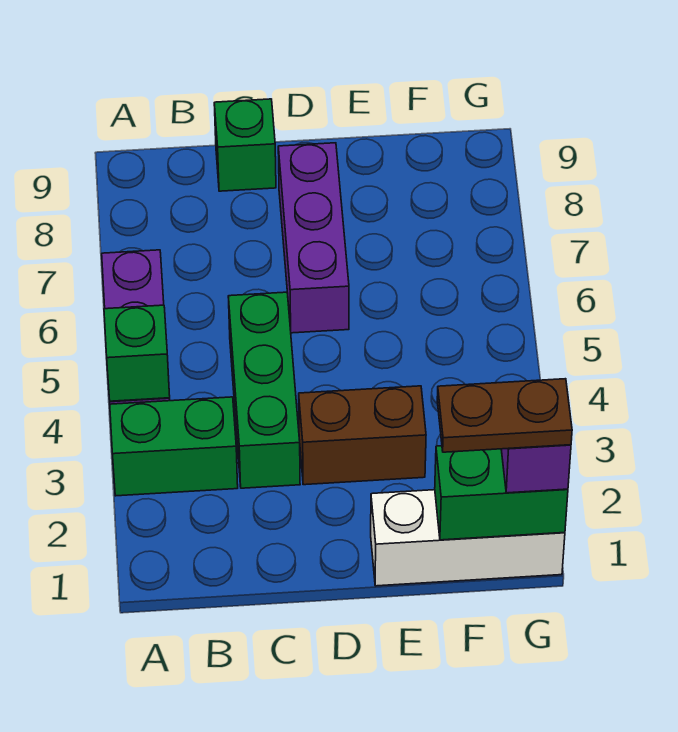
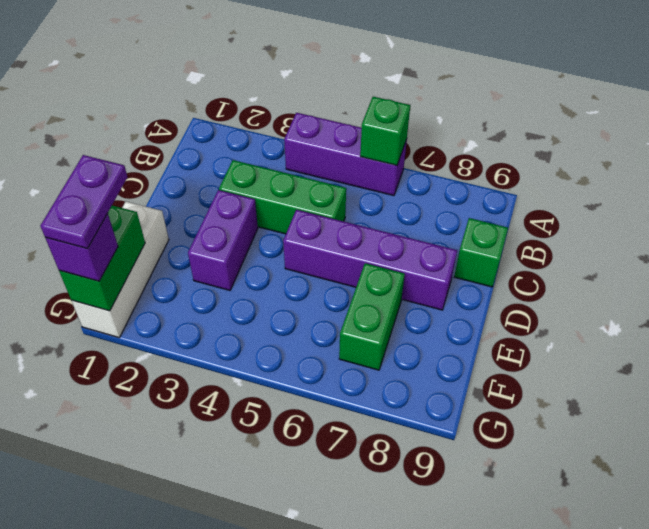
green 1x2 brick [110,397,238,496] -> green 1x2 brick moved to [339,263,405,370]
green 1x1 brick [104,305,170,401] -> green 1x1 brick moved to [360,97,410,165]
brown 1x2 brick [299,386,426,485] -> purple 1x2 brick [188,190,258,290]
purple 1x3 brick [278,143,349,333] -> purple 1x4 brick [283,210,457,310]
brown 1x2 plate [437,379,572,452] -> purple 1x2 plate [40,155,127,248]

